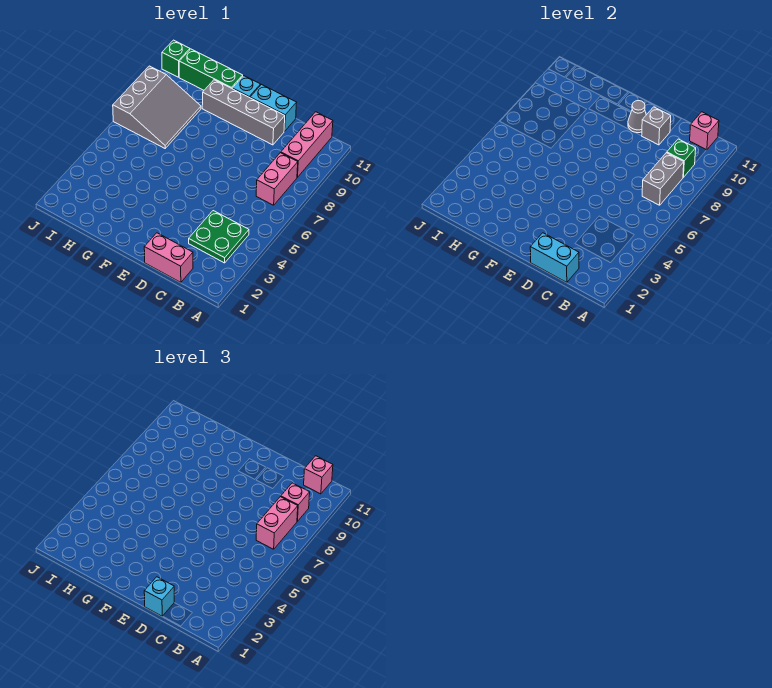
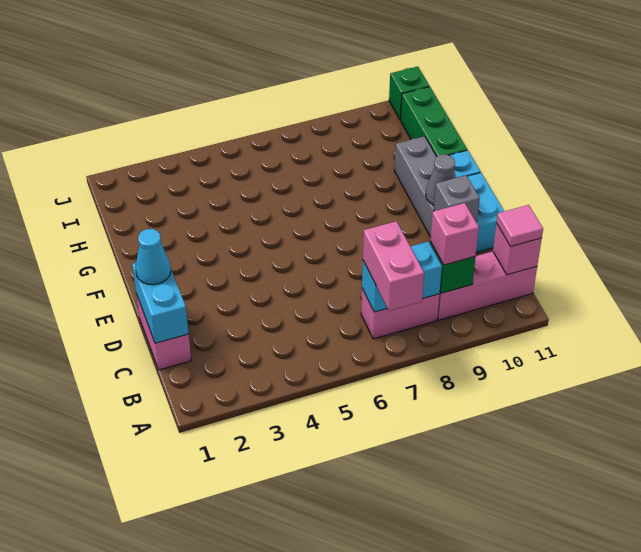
green 2x2 plate [189,211,249,263] -> none
grey 1x2 brick [642,153,684,205] -> cyan 1x2 brick [362,242,442,312]
pink 1x2 brick [256,497,298,549] -> pink 1x2 brick turned to [363,221,424,311]
pink 1x1 brick [304,456,333,494] -> pink 1x1 tile [496,205,543,246]
cyan 1x1 brick [144,577,174,616] -> cyan 1x1 cone [135,229,171,285]
grey 3x3 slope [113,66,201,148] -> none

